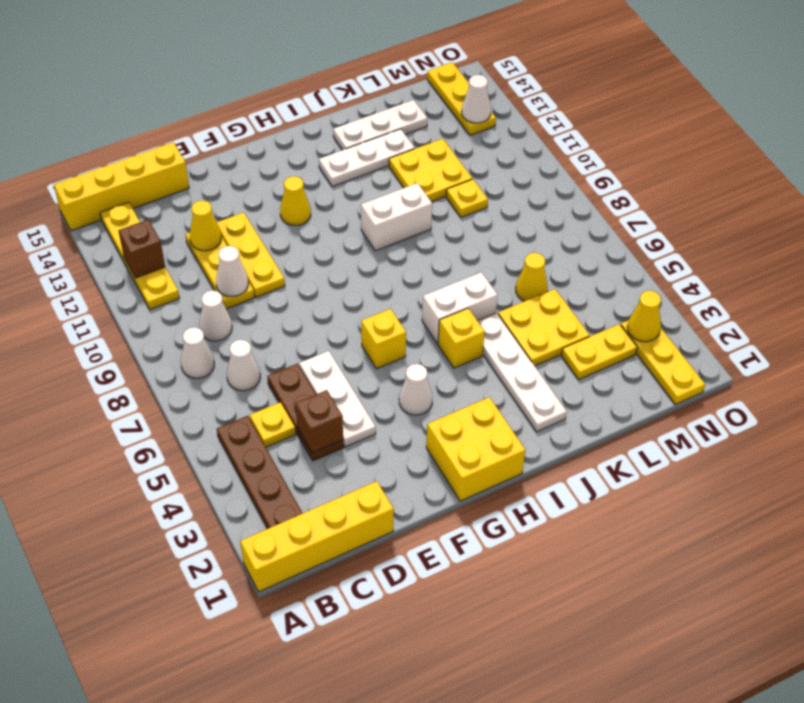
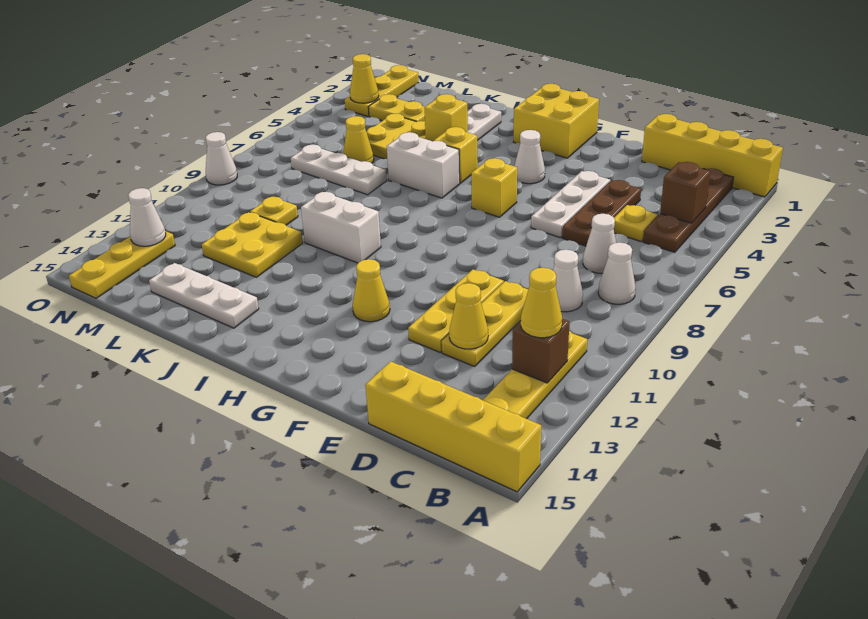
none -> yellow 1x1 cone [521,268,562,338]
brown 1x1 brick [295,390,343,453] -> brown 1x1 brick moved to [660,162,710,223]
white 1x1 cone [216,246,248,296] -> white 1x1 cone moved to [206,132,237,185]
white 1x3 plate [319,129,415,187] -> white 1x3 plate moved to [291,145,387,195]
none -> yellow 1x1 brick [424,94,468,141]

